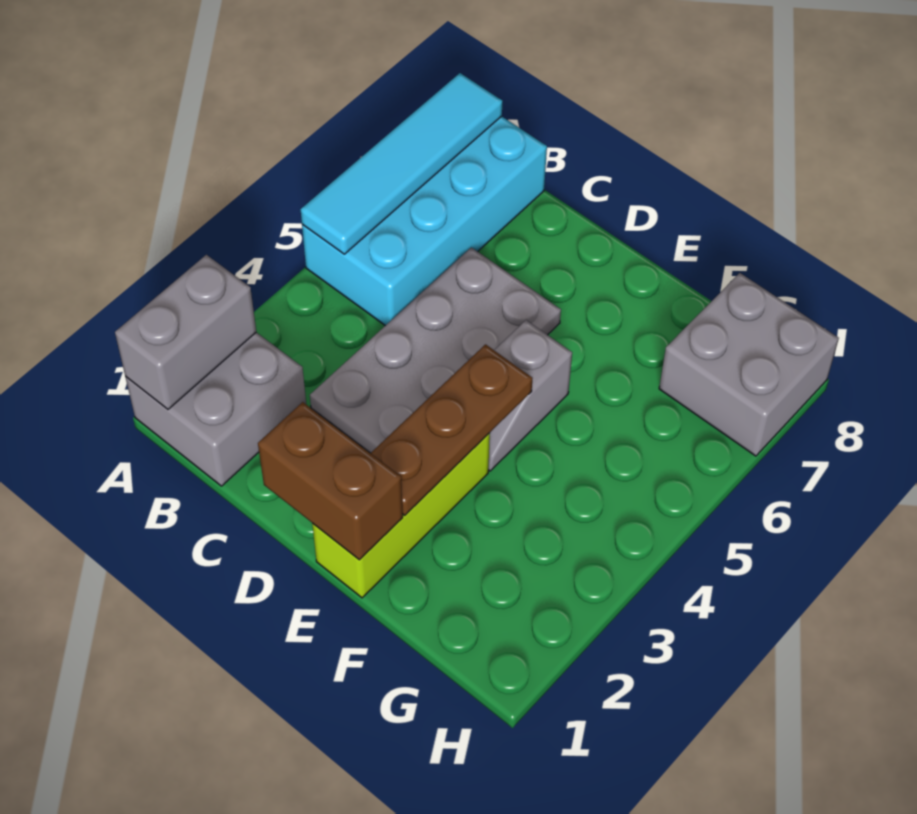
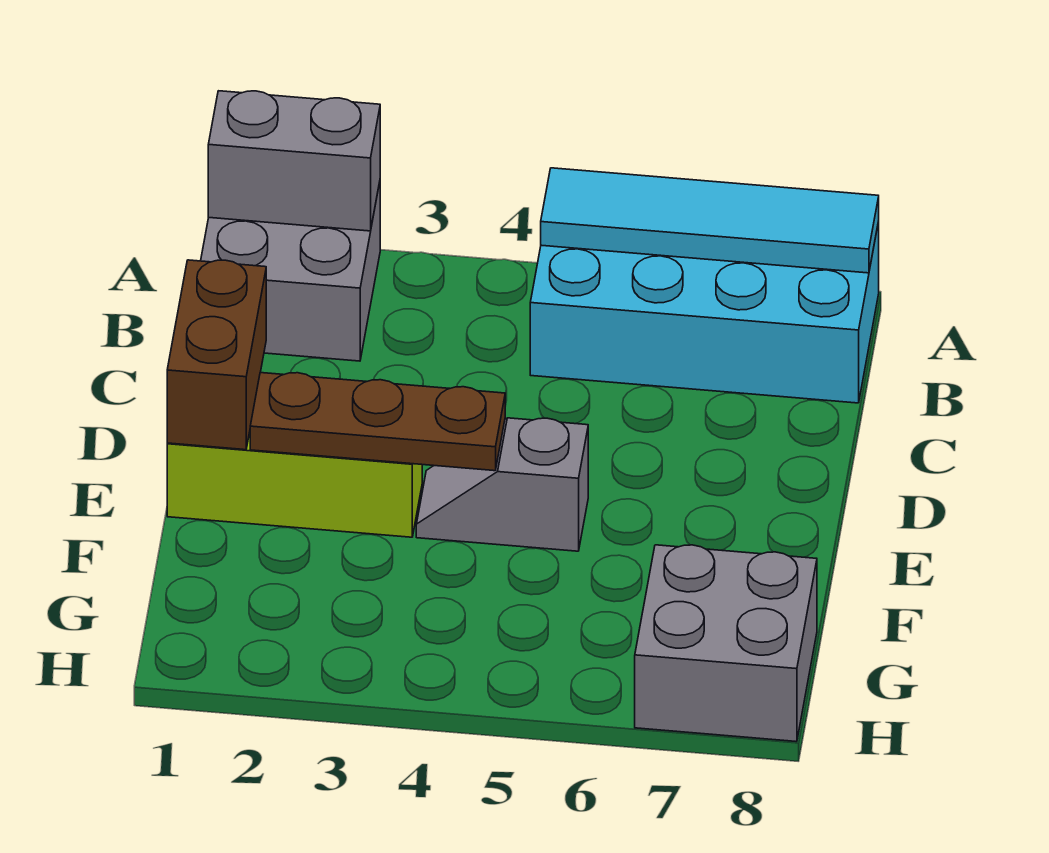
grey 2x4 plate [310,247,561,453] -> none

